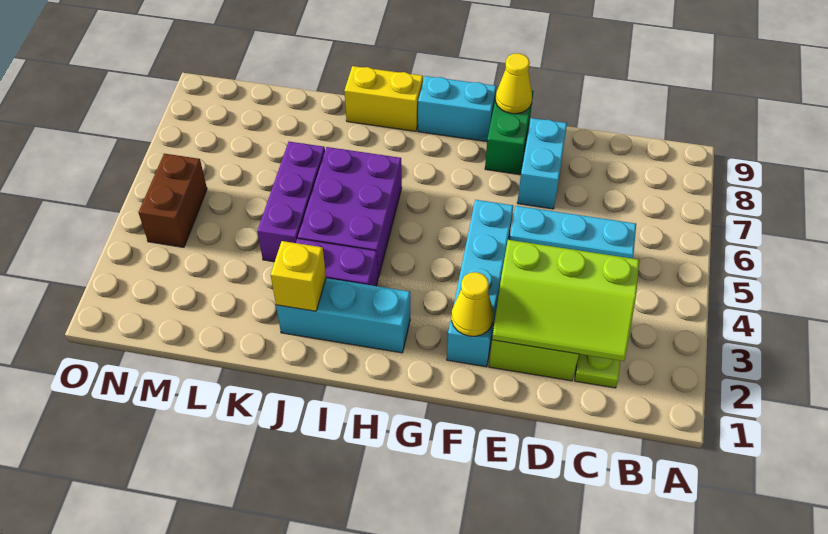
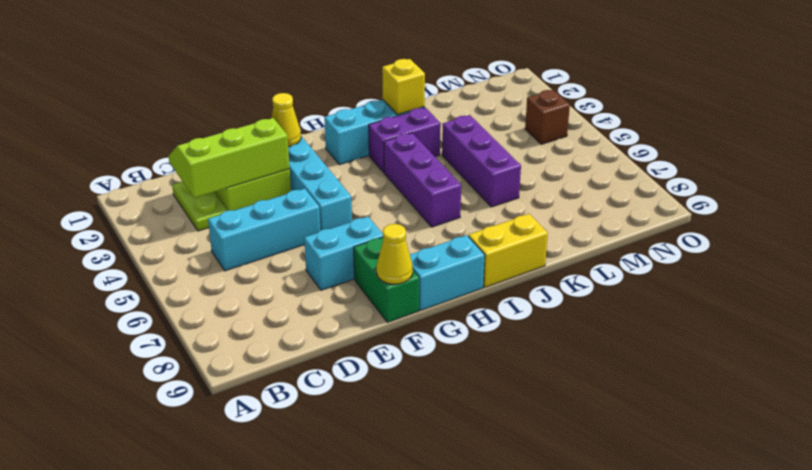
cyan 1x2 brick [517,118,567,209] -> cyan 1x2 brick turned to [304,217,383,290]
purple 2x3 brick [298,147,402,278] -> purple 1x3 brick [384,133,461,227]
brown 1x2 brick [138,154,207,247] -> brown 1x1 brick [525,90,570,144]

